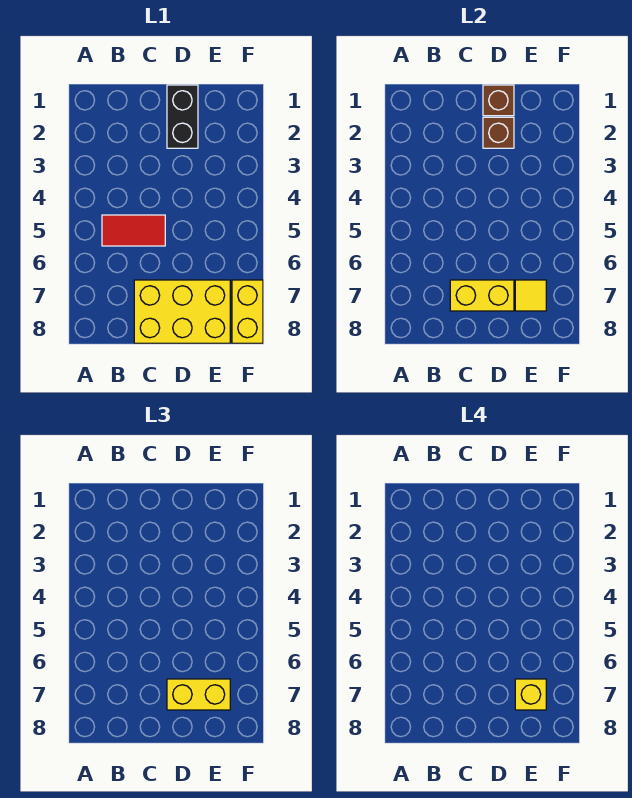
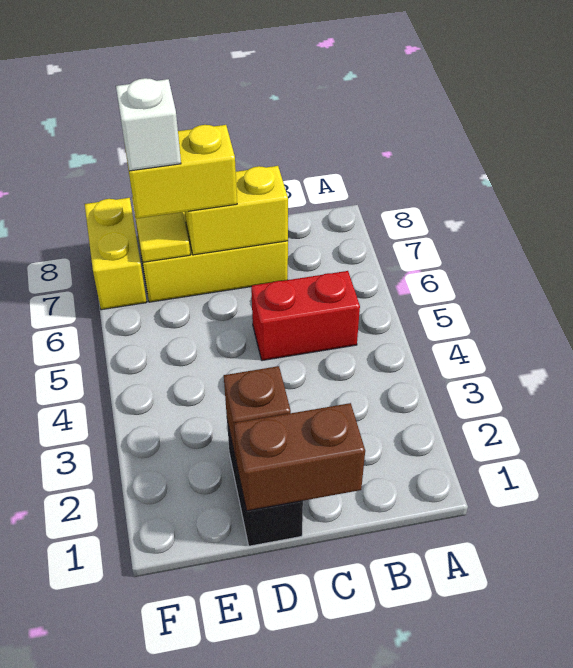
red 1x2 tile [102,215,165,246] -> red 1x2 brick [251,271,360,361]
brown 1x1 brick [483,85,514,116] -> brown 1x2 brick [234,403,365,511]
yellow 1x1 brick [515,679,546,710] -> white 1x1 brick [116,78,181,171]

